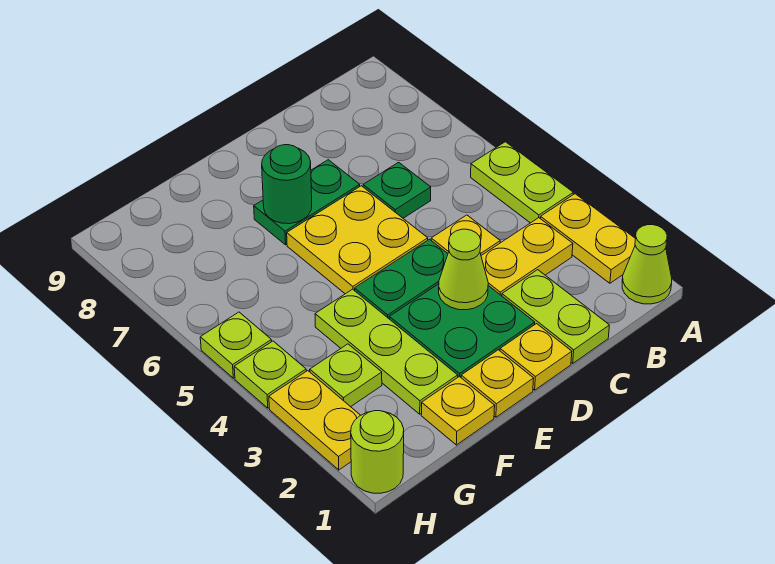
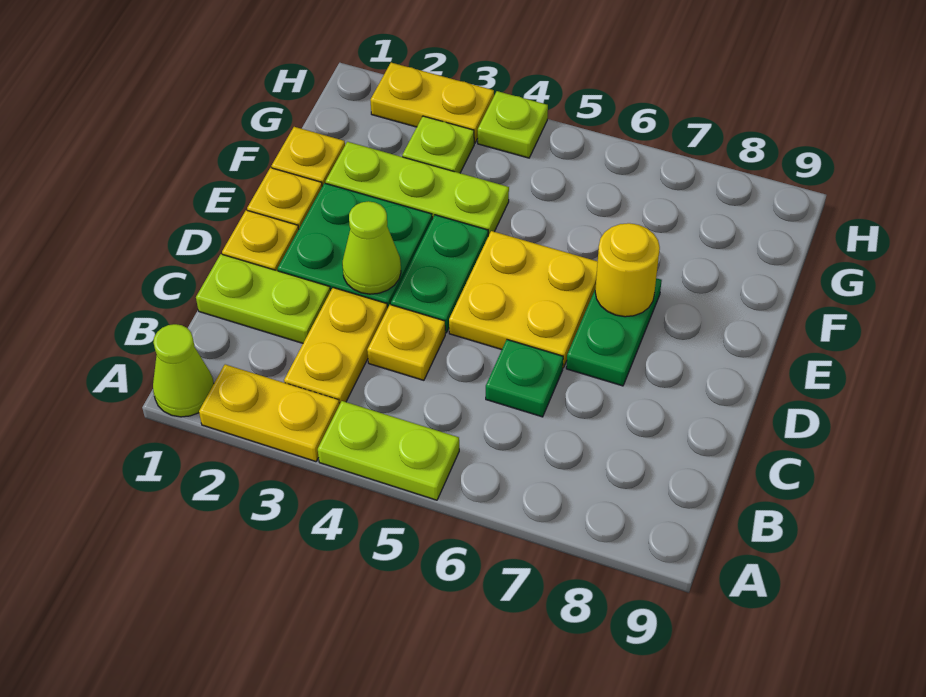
green 1x1 round brick [262,145,312,224] -> yellow 1x1 round brick [595,223,660,317]
lime 1x1 round brick [351,411,404,493] -> none
lime 1x1 plate [200,312,272,378] -> none

